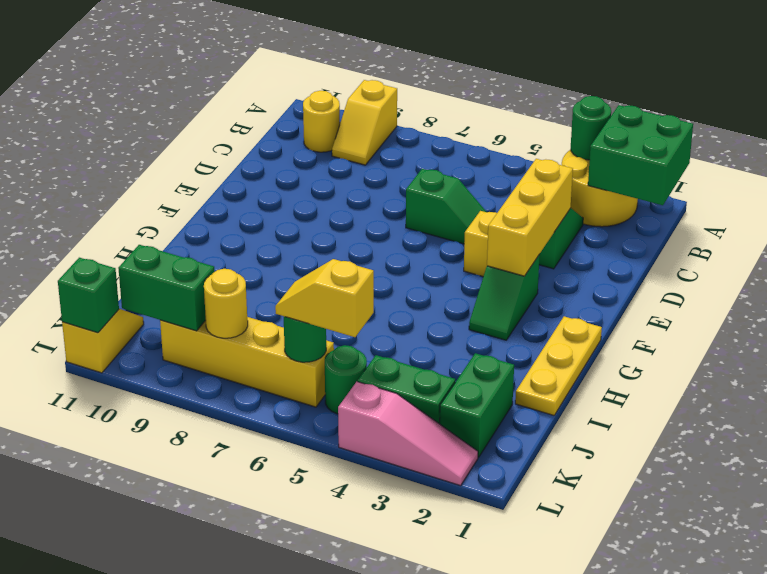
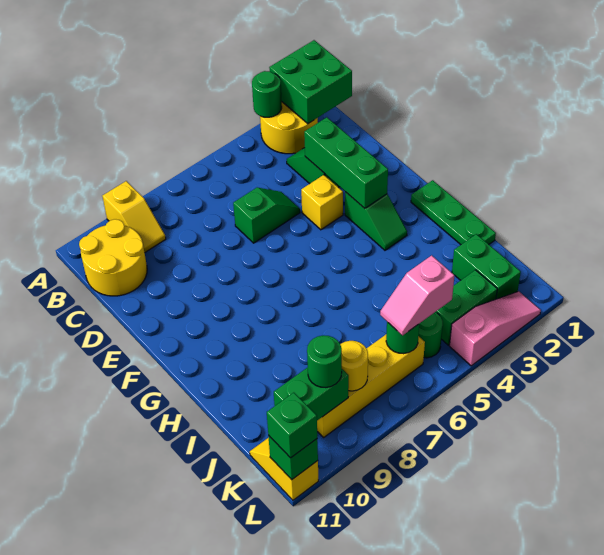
yellow 1x1 round brick [303,91,340,152] -> yellow 2x2 round brick [79,219,147,296]
yellow 1x3 brick [487,159,573,276] -> green 1x3 brick [304,117,388,208]
yellow 1x3 plate [515,316,602,415] -> green 1x3 plate [411,180,496,245]
yellow 1x2 slope [275,259,374,337] -> pink 1x2 slope [380,255,455,335]
none -> green 1x1 round brick [307,335,342,388]
none -> green 1x1 brick [267,393,317,458]

